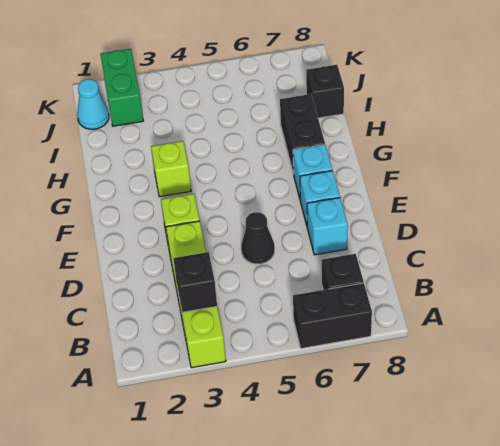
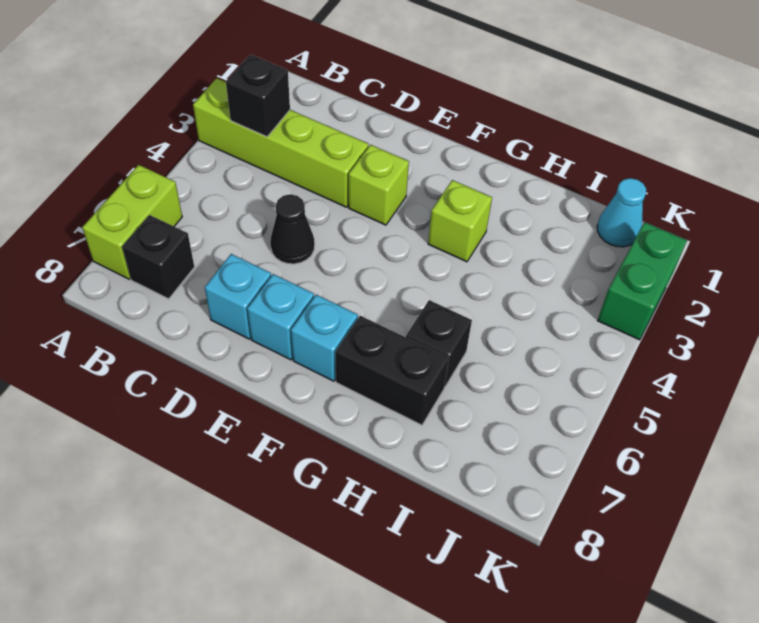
black 1x2 brick [293,283,372,348] -> lime 1x2 brick [82,165,182,279]
black 1x1 brick [306,65,344,118] -> black 1x1 brick moved to [406,300,472,386]
green 1x2 brick [100,49,143,126] -> green 1x2 brick turned to [597,222,687,340]

